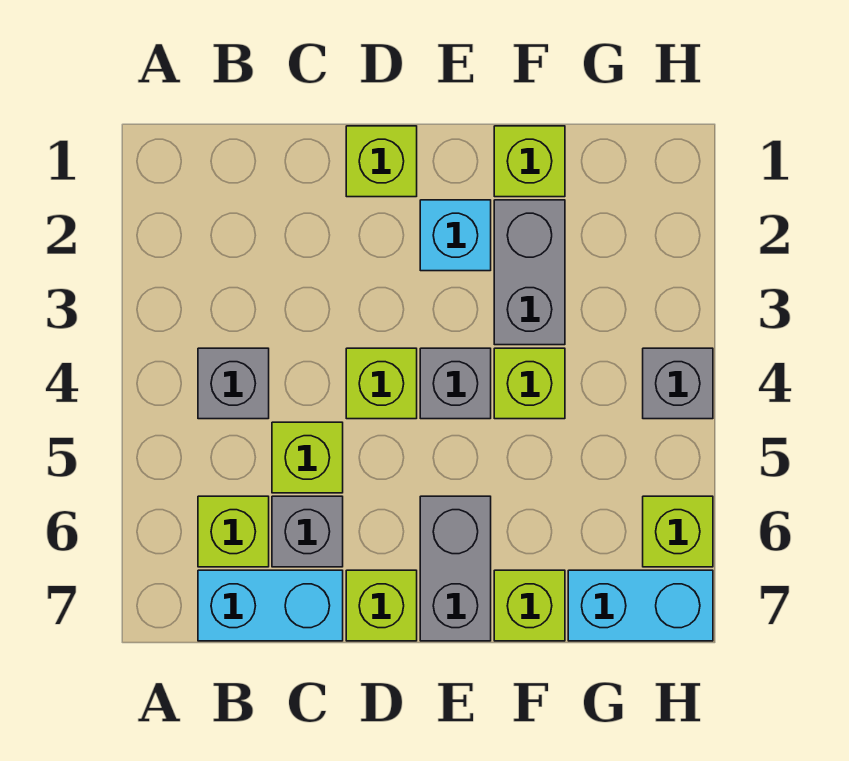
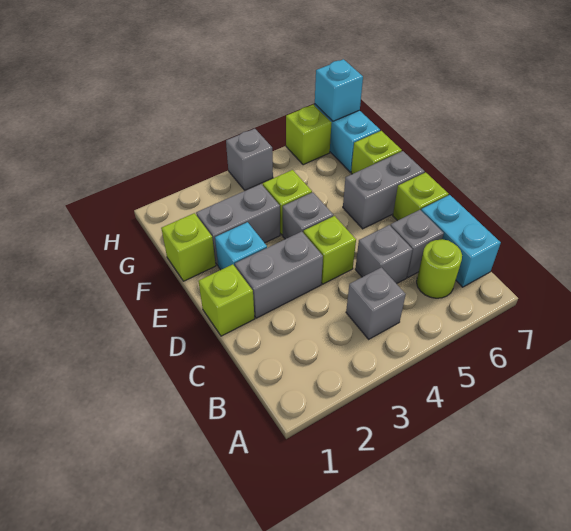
lime 1x1 brick [198,496,269,567] -> lime 1x1 round brick [417,239,462,298]
lime 1x1 brick [272,422,343,493] -> grey 1x1 brick [355,225,413,284]
none -> grey 1x2 brick [235,232,323,318]
none -> cyan 1x1 brick [315,59,363,121]

